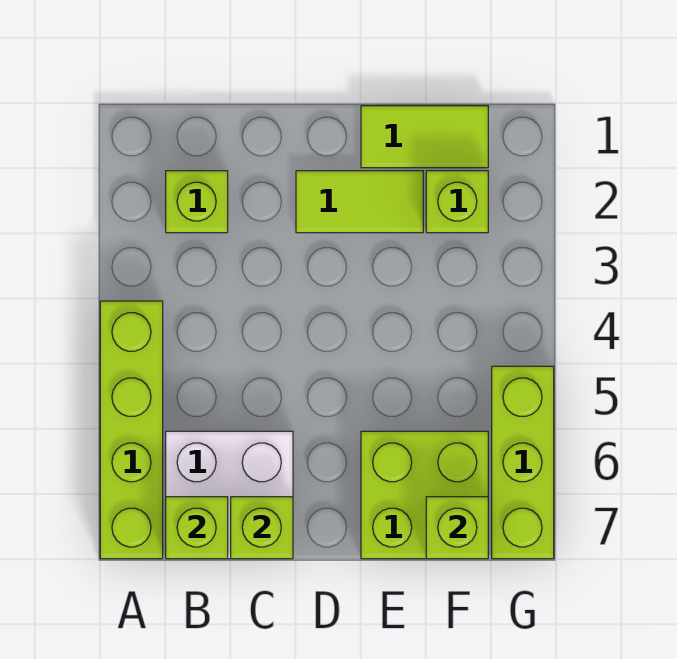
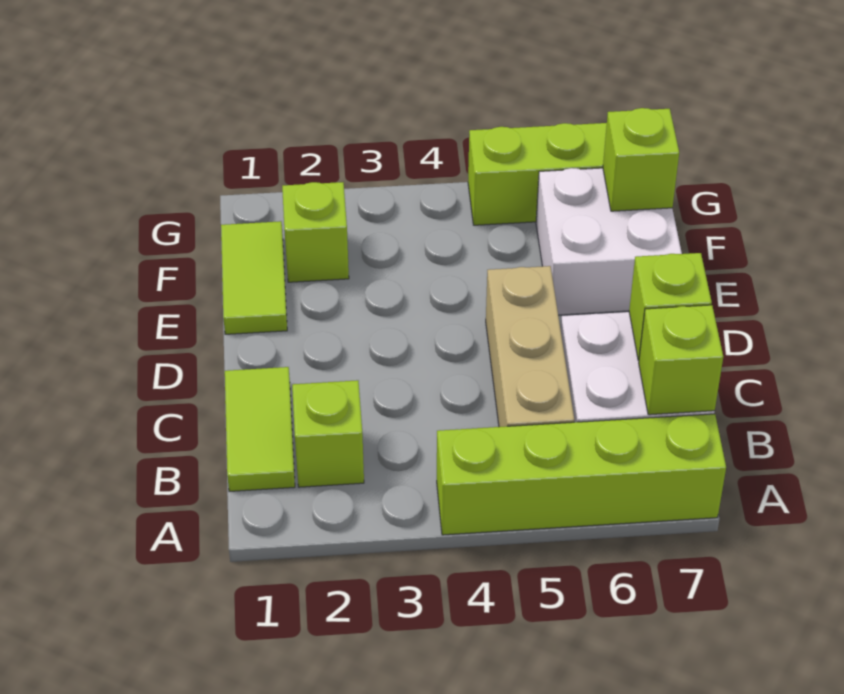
none -> tan 1x3 brick [486,266,574,427]
lime 1x2 tile [296,171,423,233] -> lime 1x2 tile moved to [225,367,295,491]
lime 2x2 brick [361,431,488,559] -> white 2x2 brick [536,168,682,315]

